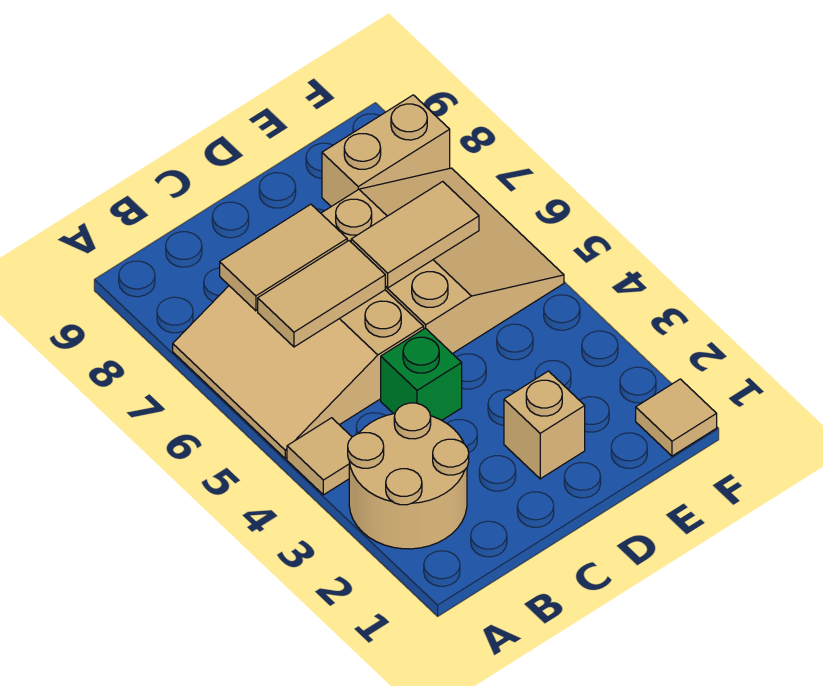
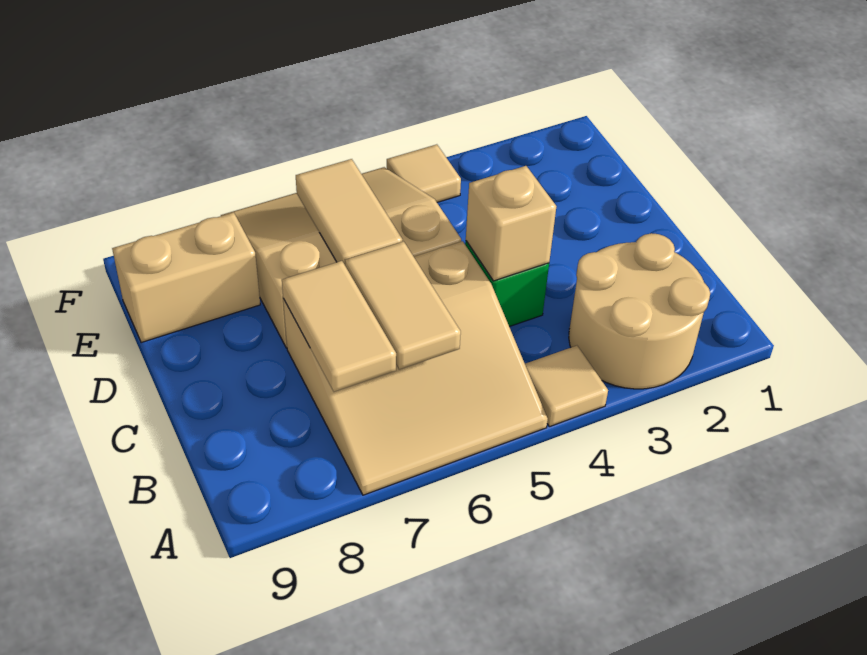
tan 1x1 brick [504,371,585,479] -> tan 1x1 brick moved to [466,166,557,281]
tan 1x2 brick [322,95,450,207] -> tan 1x2 brick turned to [112,212,260,343]
tan 1x1 tile [636,379,717,456] -> tan 1x1 tile moved to [387,144,461,202]

